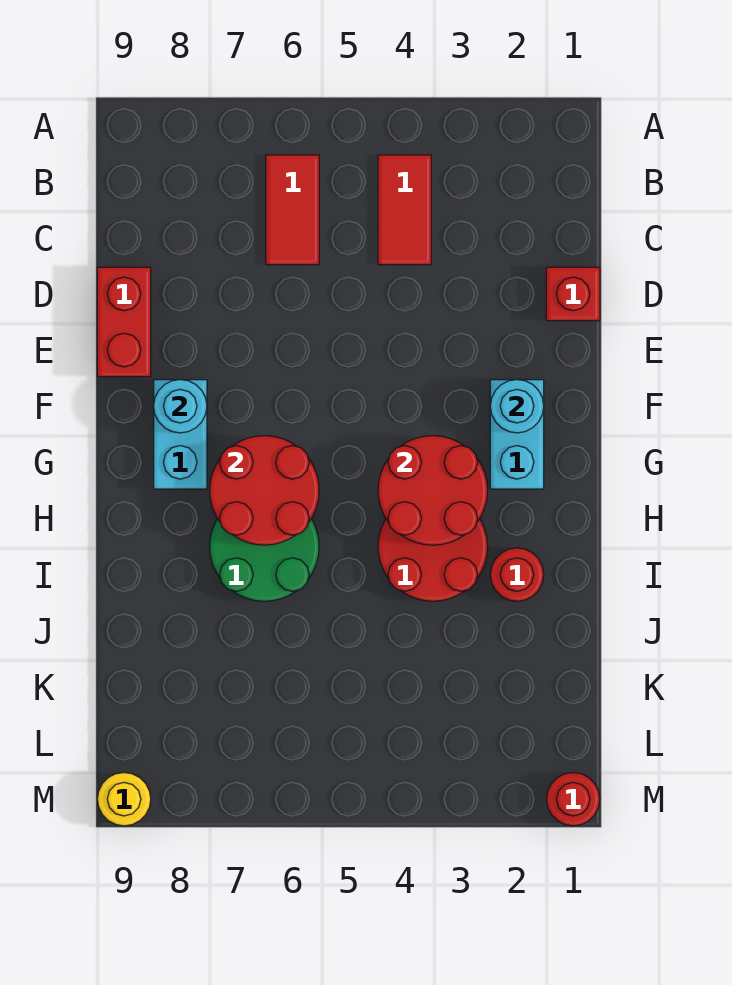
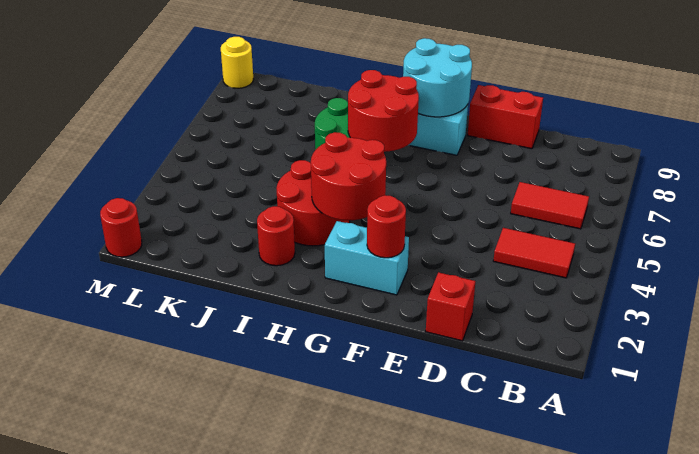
cyan 1x1 round brick [490,380,544,433] -> red 1x1 round brick [367,195,406,258]
cyan 1x1 round brick [154,380,207,433] -> cyan 2x2 round brick [403,38,472,117]

